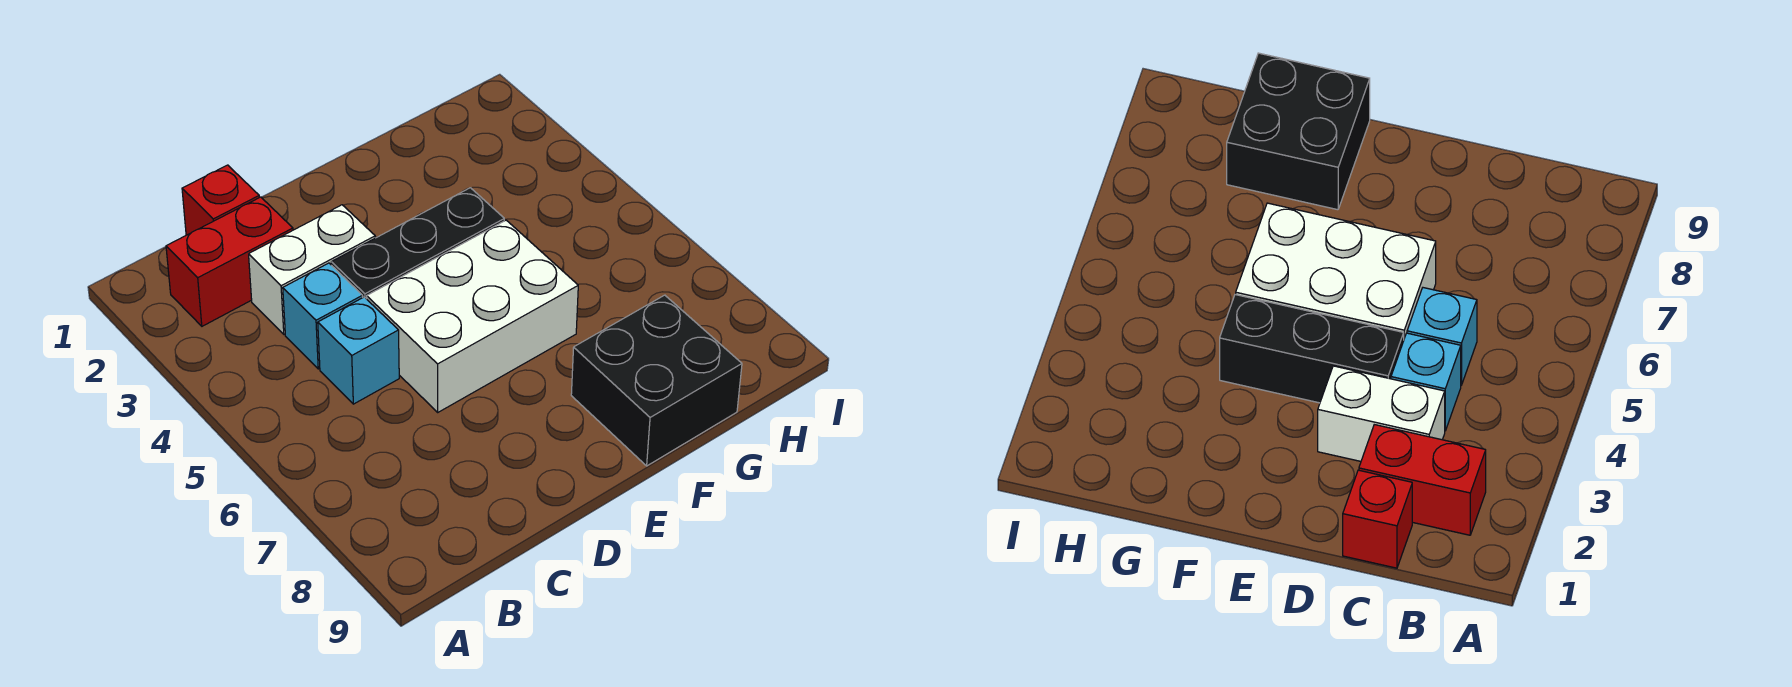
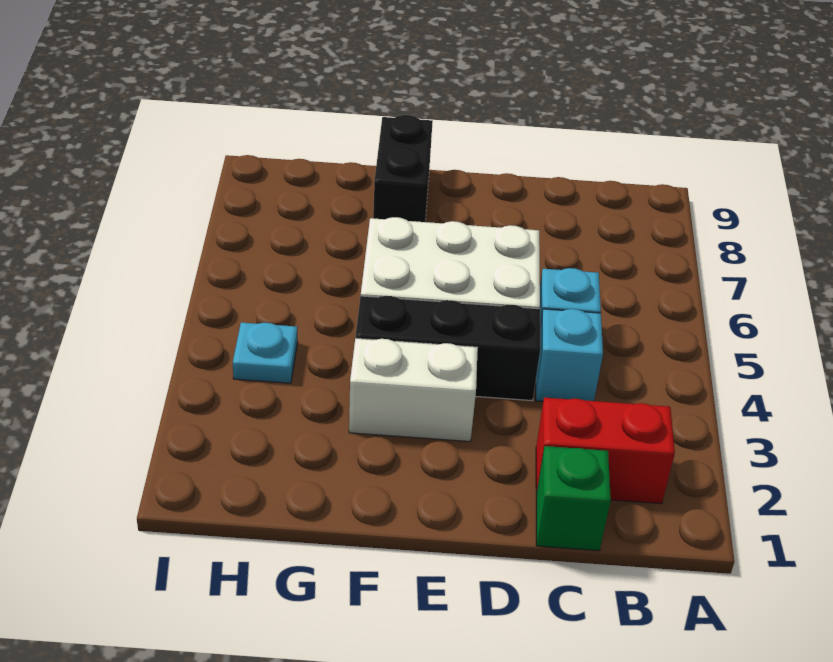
red 1x1 brick [182,165,259,235] -> green 1x1 brick [536,446,611,551]
white 1x2 brick [249,205,375,334] -> white 1x2 brick moved to [349,338,478,441]
black 2x2 brick [571,295,742,466] -> black 1x2 brick [373,115,433,222]
none -> cyan 1x1 plate [233,322,298,383]

